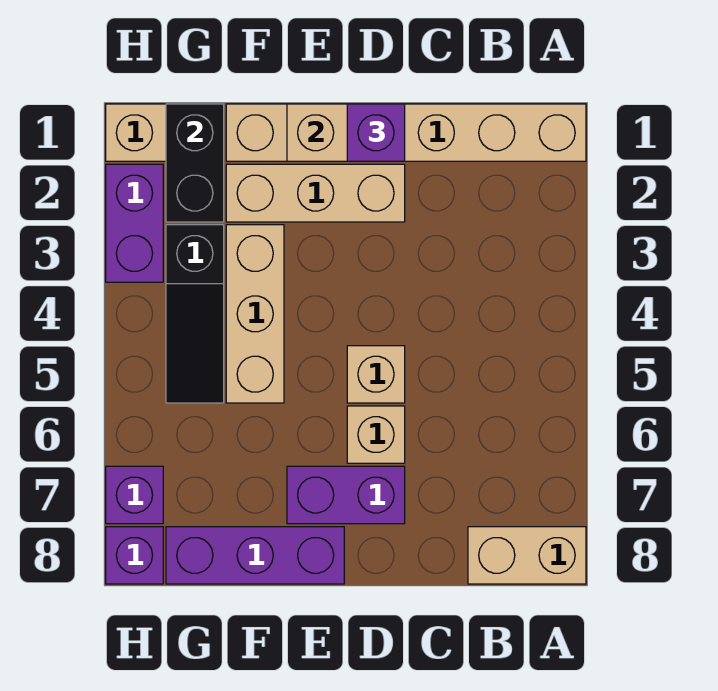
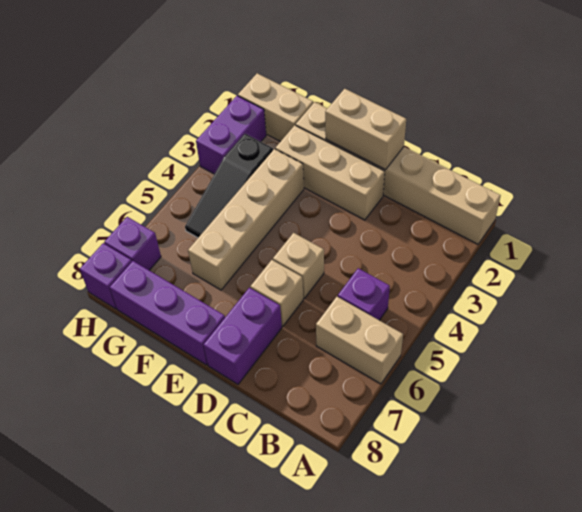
tan 1x2 brick [468,527,586,584] -> tan 1x2 brick moved to [316,297,403,384]
purple 1x1 brick [347,104,405,161] -> purple 1x1 brick moved to [338,268,390,320]
purple 1x2 brick [287,466,405,524] -> purple 1x2 brick turned to [204,288,282,384]
tan 1x3 brick [226,225,284,403] -> tan 1x4 brick [188,149,304,290]
black 1x2 brick [166,104,224,222] -> none

